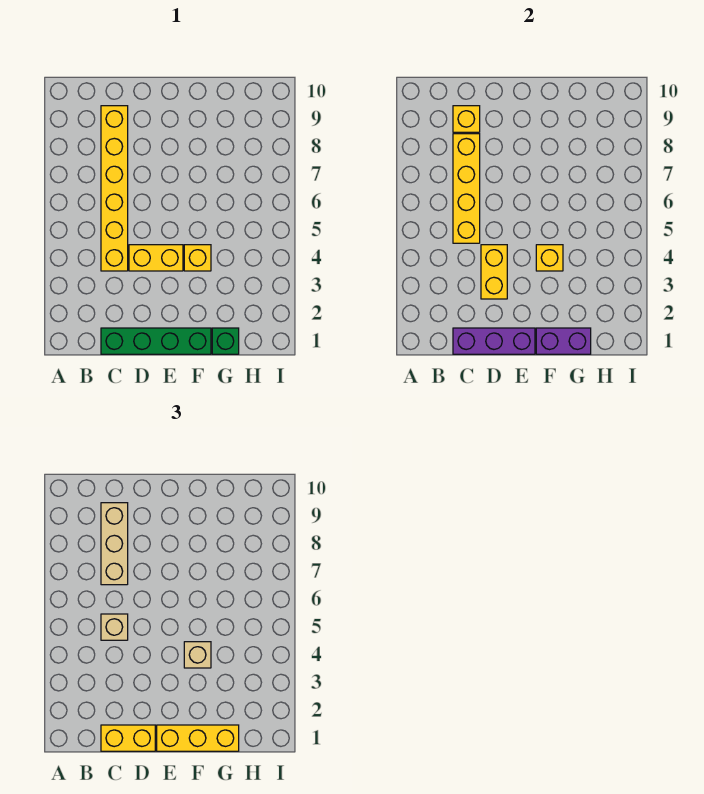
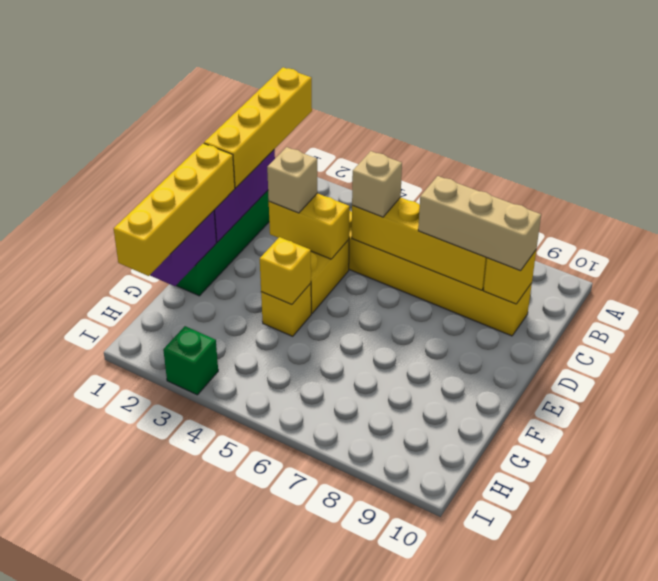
yellow 1x2 brick [101,725,155,751] -> yellow 1x4 brick [204,67,312,188]
yellow 1x3 brick [157,725,239,751] -> yellow 1x4 brick [114,143,235,276]
tan 1x1 brick [184,642,211,668] -> tan 1x1 brick moved to [267,147,317,213]
green 1x1 brick [212,328,239,354] -> green 1x1 brick moved to [163,326,218,395]

